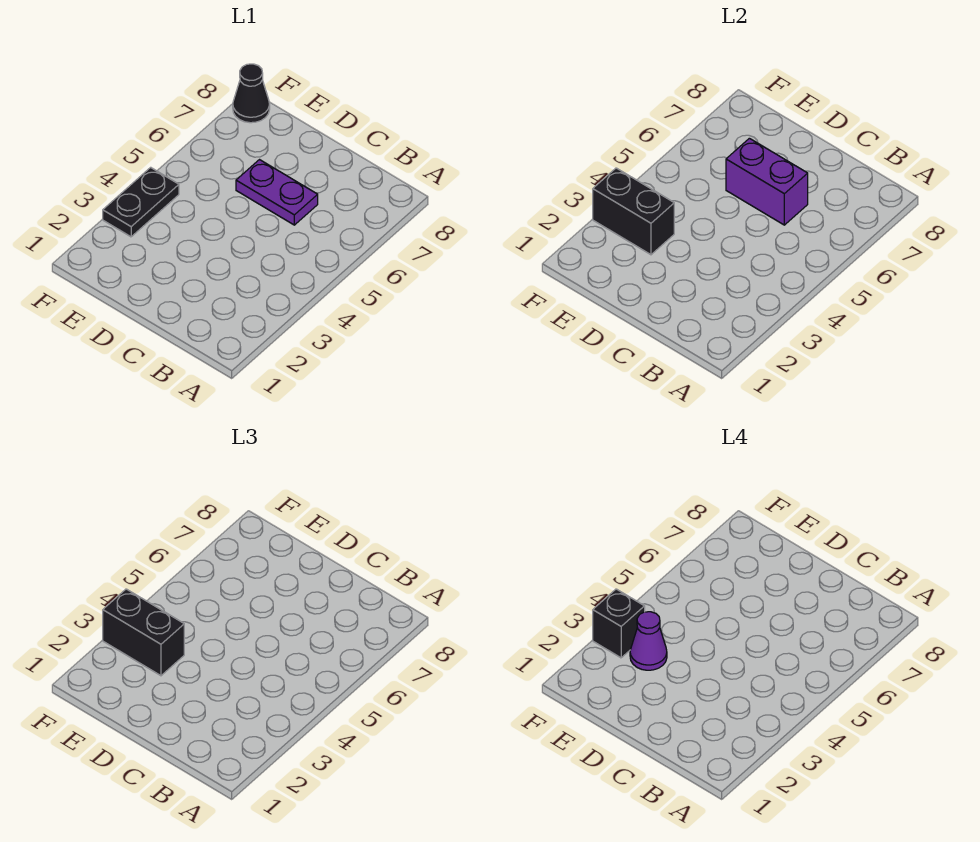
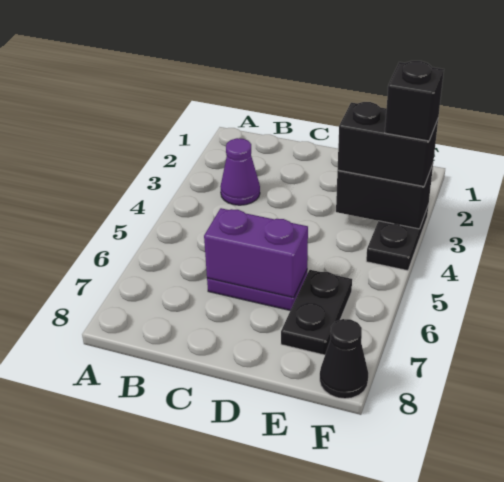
purple 1x1 cone [630,612,667,670] -> purple 1x1 cone moved to [220,138,260,205]
none -> black 1x2 plate [281,270,352,355]

